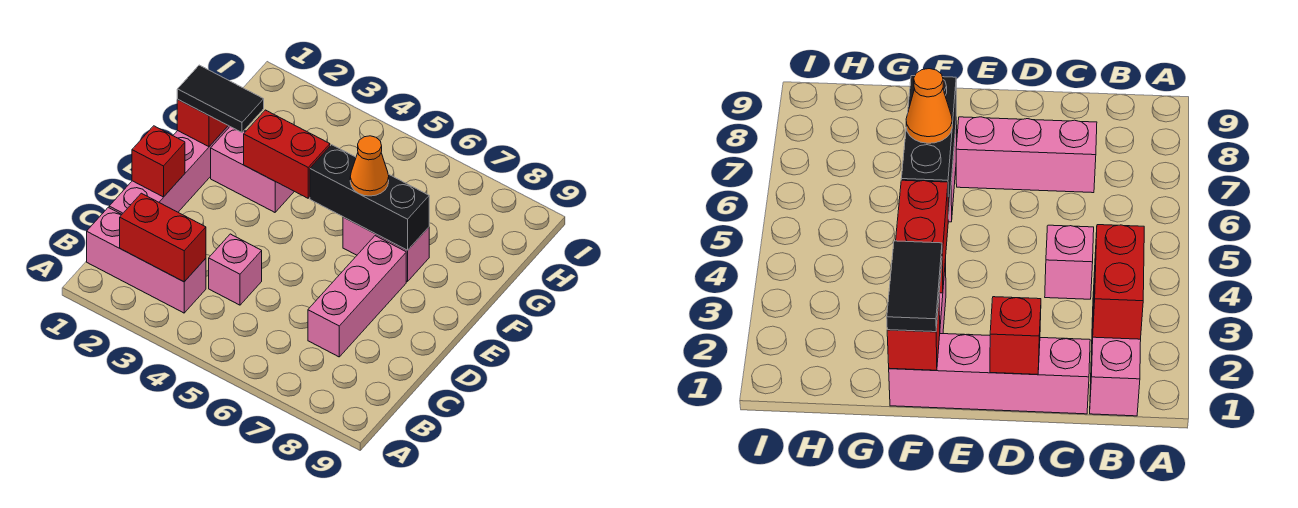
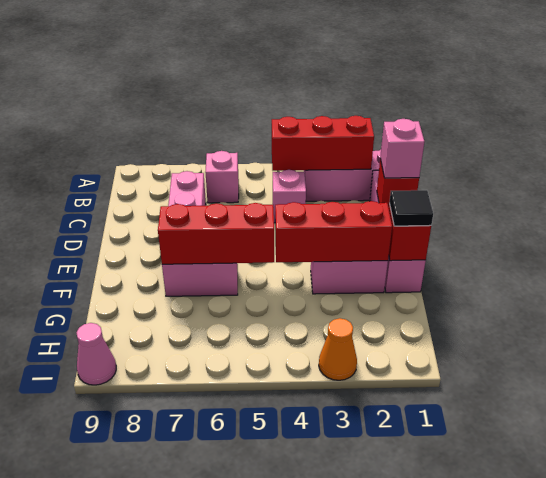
red 1x2 brick [120,193,206,282] -> red 1x3 brick [272,116,374,171]
none -> pink 1x1 brick [205,151,239,203]
none -> pink 1x1 brick [380,119,424,178]
black 1x2 tile [177,65,264,132] -> black 1x1 tile [389,190,433,226]
red 1x2 brick [244,110,330,198] -> red 1x3 brick [275,201,392,262]
black 1x3 brick [310,145,429,250] -> red 1x3 brick [158,203,274,264]
orange 1x1 cone [350,136,389,196] -> orange 1x1 cone moved to [319,318,357,380]
none -> pink 1x1 cone [76,323,116,385]

